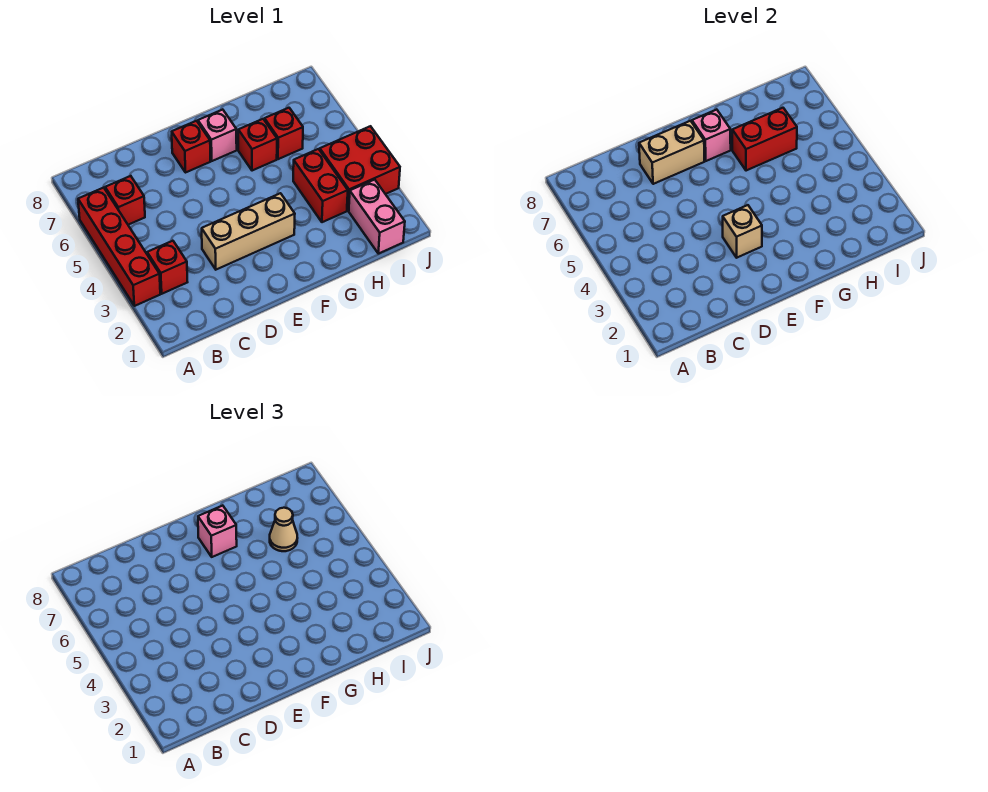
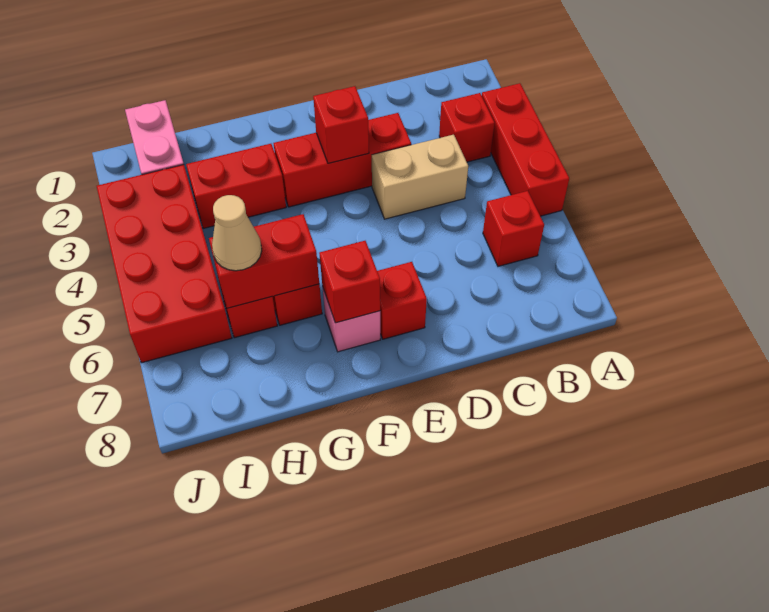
red 1x4 brick [78,188,160,306] -> red 1x3 brick [482,83,569,216]
tan 1x3 brick [202,193,295,270] -> red 1x3 brick [273,113,411,207]
tan 1x2 brick [639,121,704,184] -> tan 1x2 brick moved to [372,135,468,219]
tan 1x1 brick [723,205,762,258] -> red 1x1 brick [313,86,369,163]
pink 1x1 brick [692,110,731,161] -> red 1x1 brick [319,241,380,323]
pink 1x1 brick [198,506,237,557] -> none
red 1x2 brick [293,149,348,222] -> red 1x2 brick turned to [186,144,286,229]
red 2x2 brick [320,126,400,211] -> red 2x4 brick [97,165,232,363]

